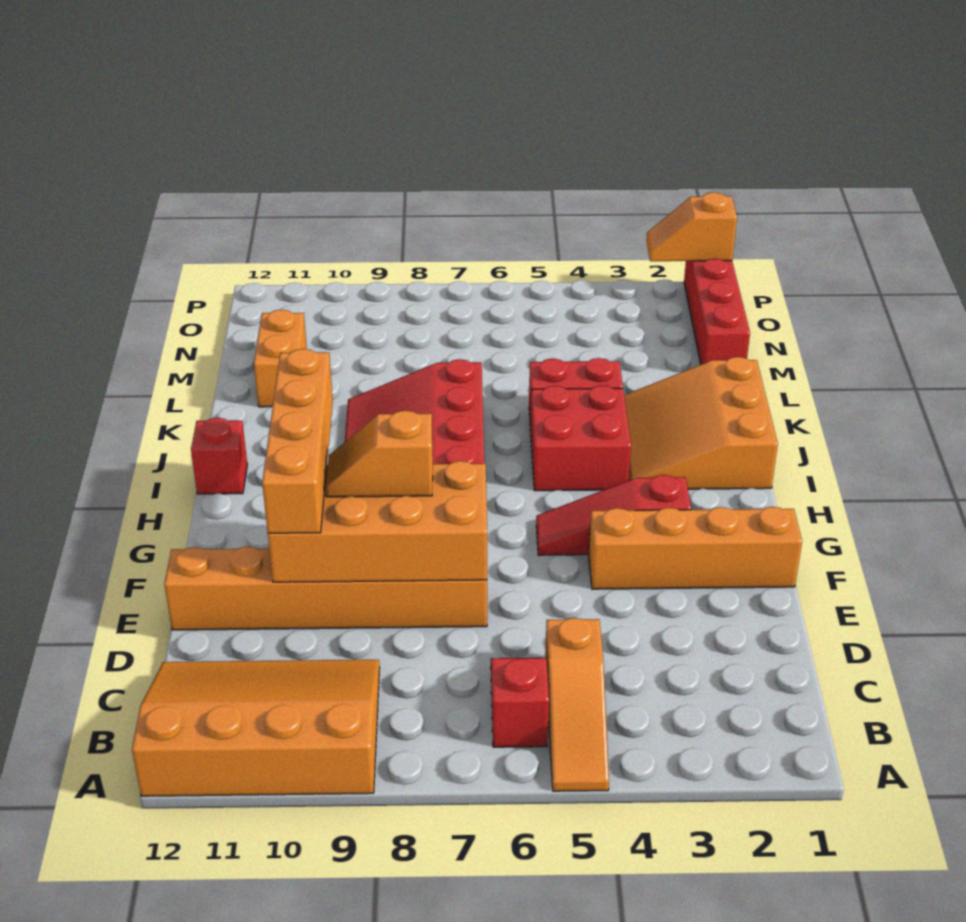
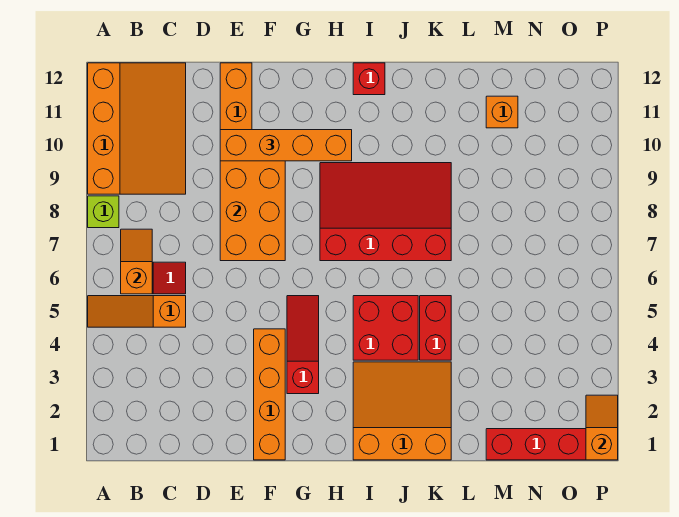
none -> lime 1x1 brick [88,196,119,228]
orange 1x2 slope [326,410,433,497] -> orange 1x2 slope moved to [121,229,152,294]
orange 1x2 brick [254,310,307,407] -> orange 1x1 brick [486,96,518,128]

